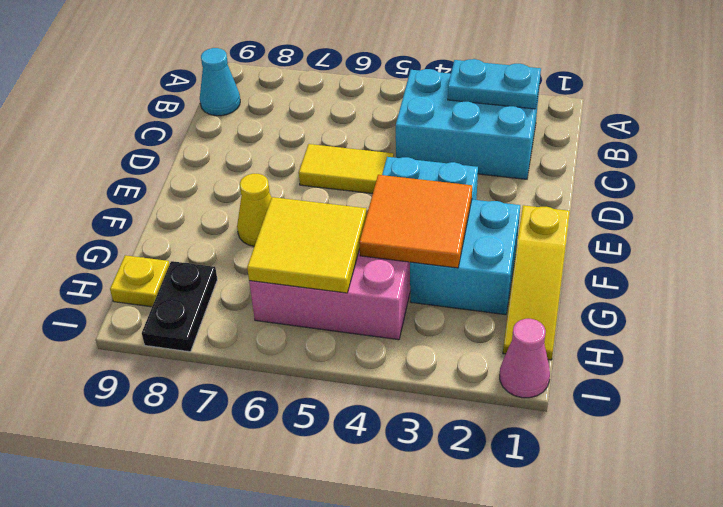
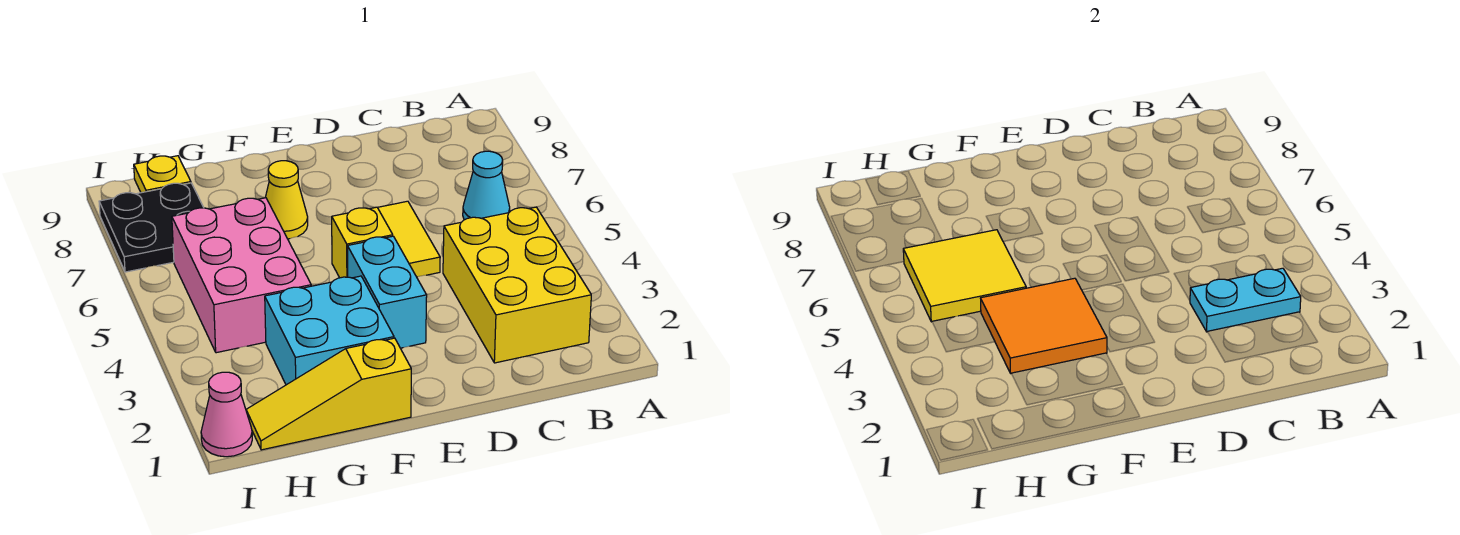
cyan 2x3 brick [396,69,540,179] -> yellow 2x3 brick [443,207,591,363]
cyan 1x2 plate [448,59,541,109] -> cyan 1x2 plate turned to [1190,268,1301,332]
cyan 1x1 cone [200,48,240,116] -> cyan 1x1 cone moved to [463,151,510,220]
none -> yellow 1x1 brick [332,207,393,278]
black 1x2 plate [142,261,217,352] -> black 2x2 plate [99,183,204,272]

